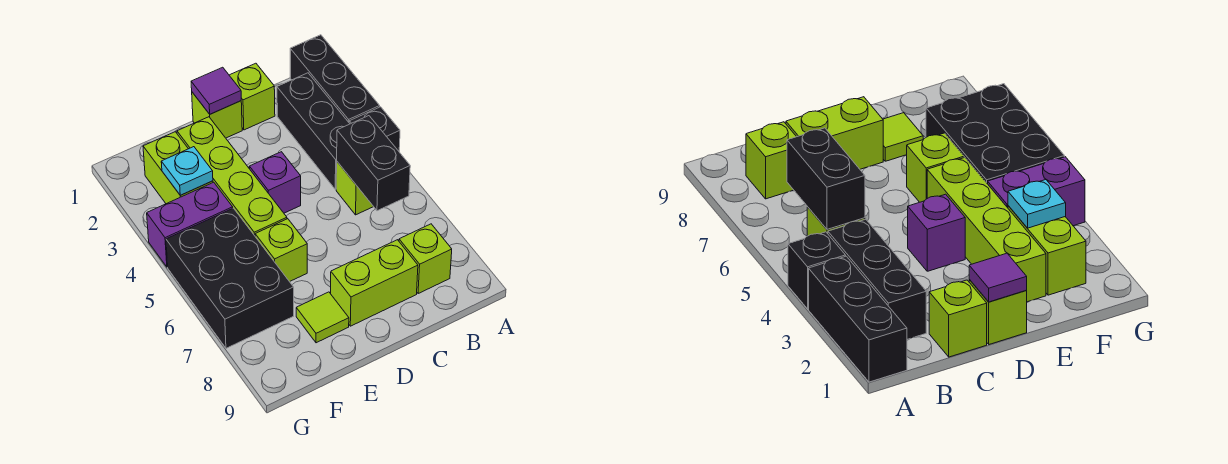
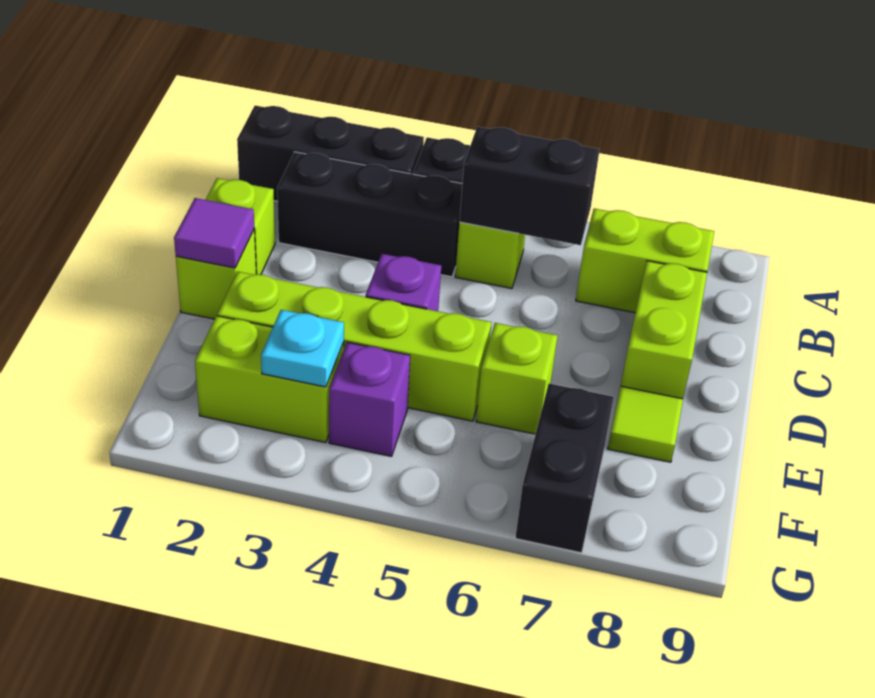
lime 1x1 brick [399,224,452,294] -> lime 1x2 brick [576,208,714,313]
purple 1x2 brick [147,182,233,267] -> purple 1x1 brick [329,342,410,456]
black 2x3 brick [166,208,294,348] -> black 1x2 brick [515,384,614,553]

